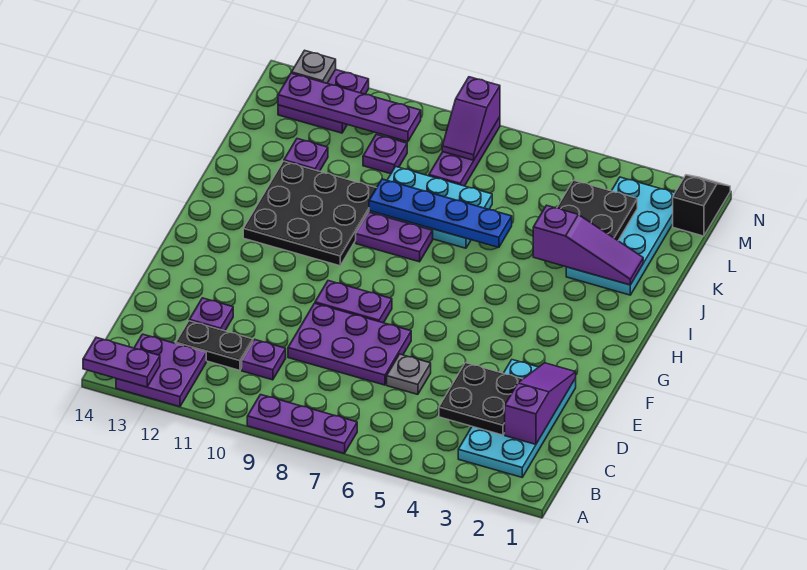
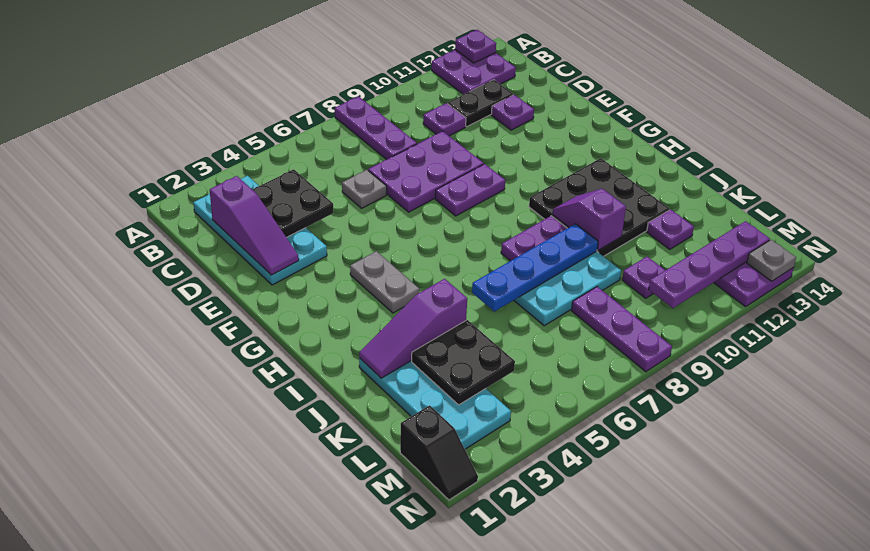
purple 1x3 plate [247,395,357,453] -> purple 1x3 plate turned to [335,96,417,160]
purple 1x2 plate [83,337,160,387] -> purple 1x1 plate [455,30,496,63]
none -> grey 1x2 plate [350,251,419,313]
purple 1x2 slope [442,77,500,160] -> purple 1x2 slope moved to [552,189,626,250]

